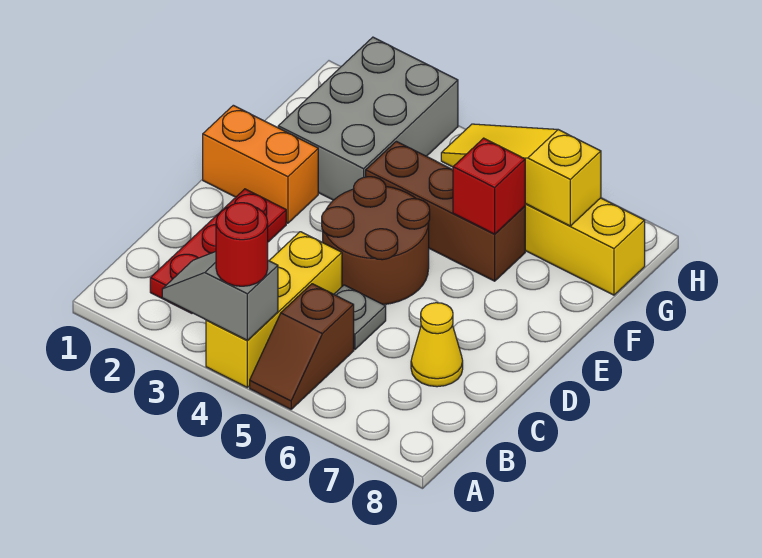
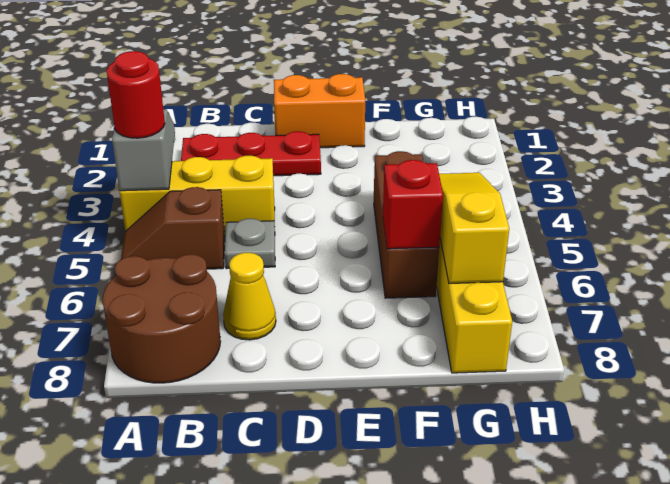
brown 2x2 round brick [322,177,430,305] -> brown 2x2 round brick moved to [103,254,221,383]
orange 1x2 brick [203,105,318,223] -> orange 1x2 brick turned to [274,74,365,148]
grey 2x3 brick [278,37,458,200] -> none

